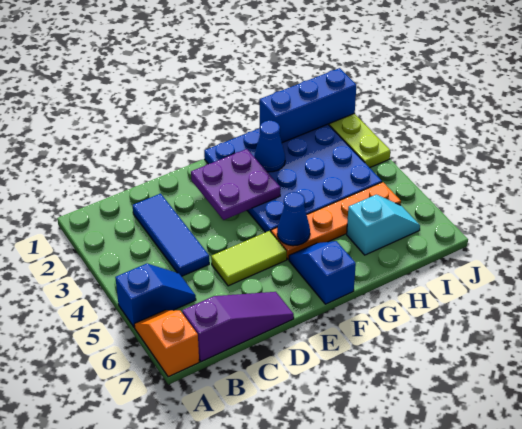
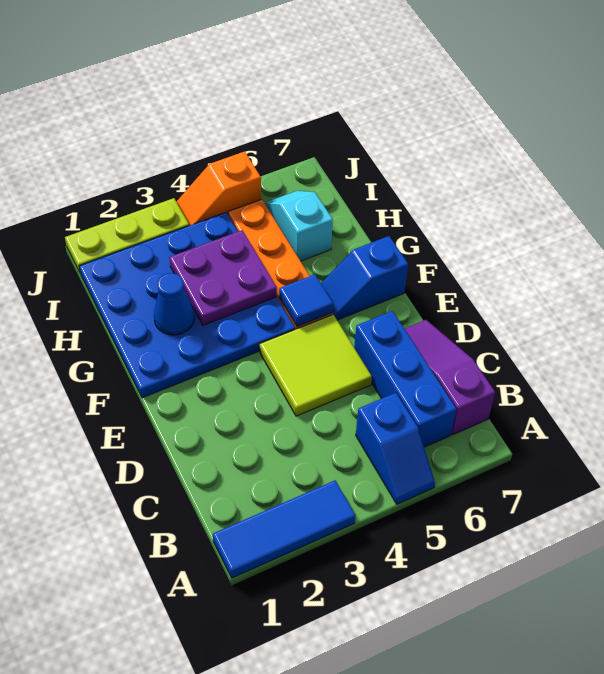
blue 1x2 slope [115,264,196,327] -> blue 1x2 slope turned to [356,393,435,504]
orange 1x2 slope [134,310,199,377] -> orange 1x2 slope moved to [177,152,261,225]
blue 1x3 tile [133,194,209,276] -> blue 1x3 tile moved to [213,481,355,578]
lime 1x2 tile [211,231,287,286] -> lime 2x2 tile [260,315,372,416]
purple 2x2 plate [191,149,280,220] -> purple 2x2 plate moved to [169,230,277,325]
blue 1x1 cone [277,192,310,246] -> blue 1x1 tile [279,274,333,327]
blue 1x3 brick [260,68,356,143] -> blue 1x3 brick moved to [354,311,456,447]

